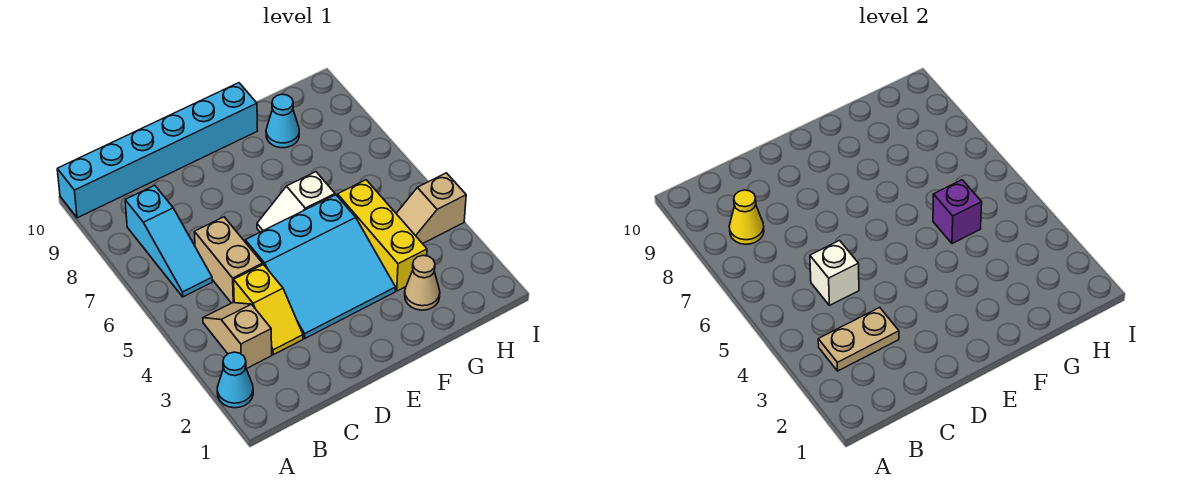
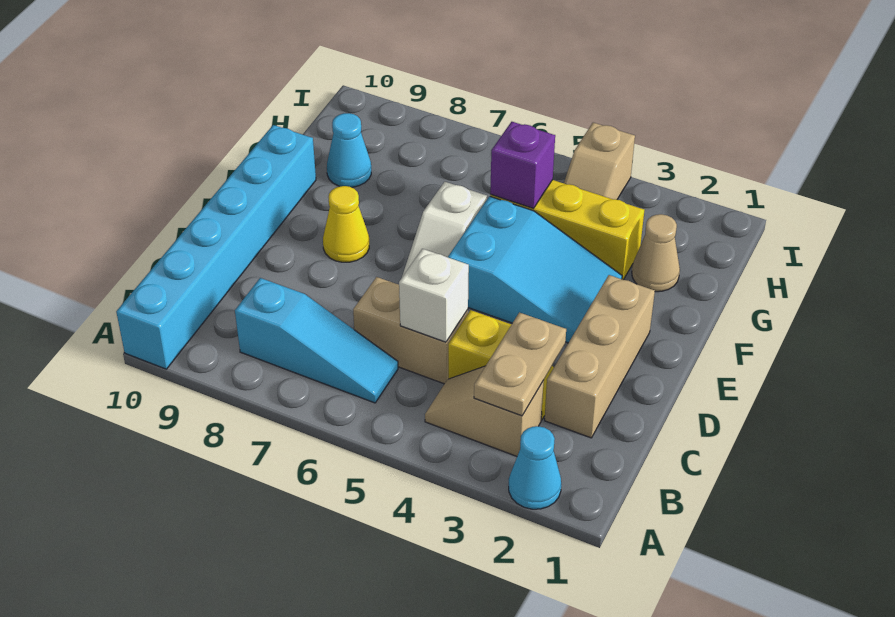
yellow 1x1 cone [729,190,764,244] -> yellow 1x1 cone moved to [323,186,369,262]
none -> tan 1x3 brick [545,275,655,438]
cyan 3x3 slope [245,195,396,338] -> cyan 2x3 slope [448,196,622,343]

